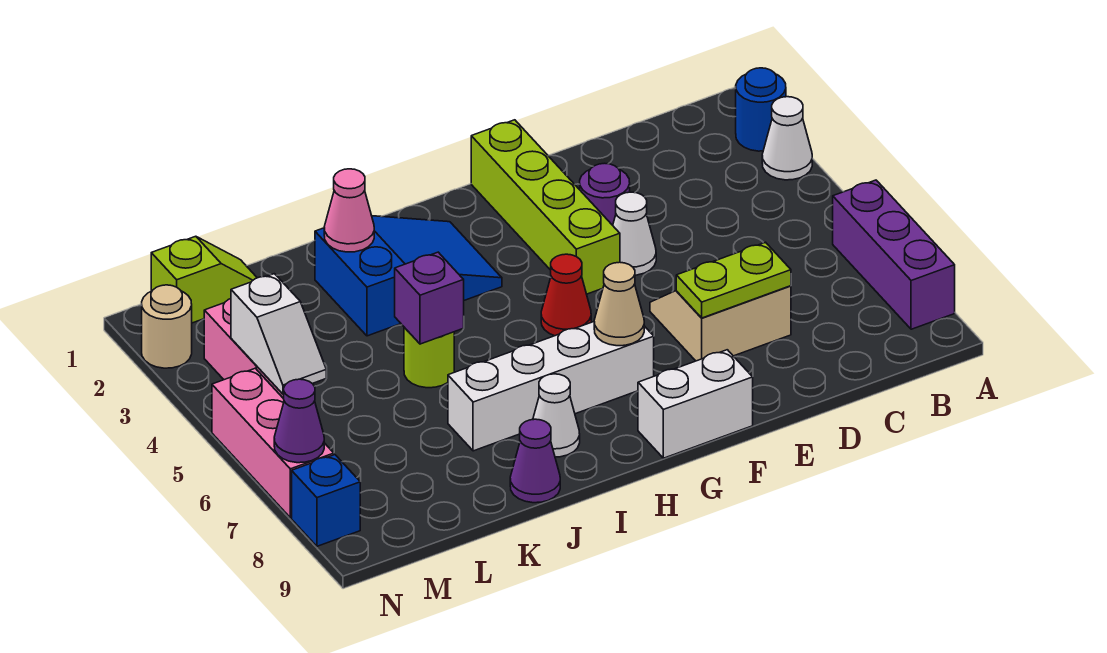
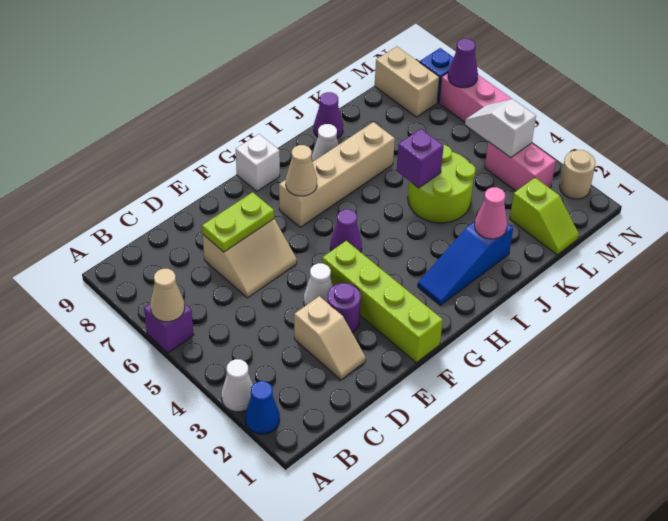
blue 1x1 round brick [736,68,786,151] -> blue 1x1 cone [245,381,280,434]
purple 1x3 brick [833,180,955,329] -> purple 1x1 brick [144,303,194,353]
none -> tan 1x1 cone [150,269,185,322]
none -> tan 1x2 slope [294,296,366,380]
white 1x2 brick [638,350,753,458] -> white 1x1 brick [236,134,280,191]
red 1x1 cone [541,254,591,336] -> purple 1x1 cone [330,209,362,252]
white 1x4 brick [448,322,654,451] -> tan 1x4 brick [279,122,395,227]
blue 2x3 slope [315,216,502,336] -> blue 1x3 slope [418,221,513,305]
lime 1x1 round brick [404,327,454,388] -> lime 2x2 round brick [408,145,475,223]
lime 1x2 slope [151,236,257,323] -> lime 1x2 slope turned to [510,178,579,255]
none -> tan 1x2 brick [375,46,439,117]

